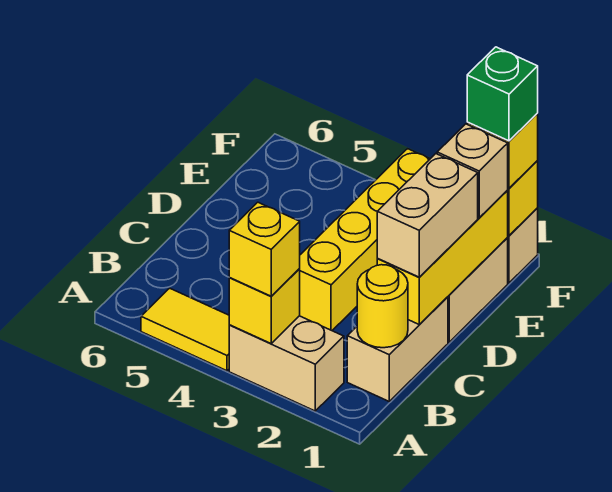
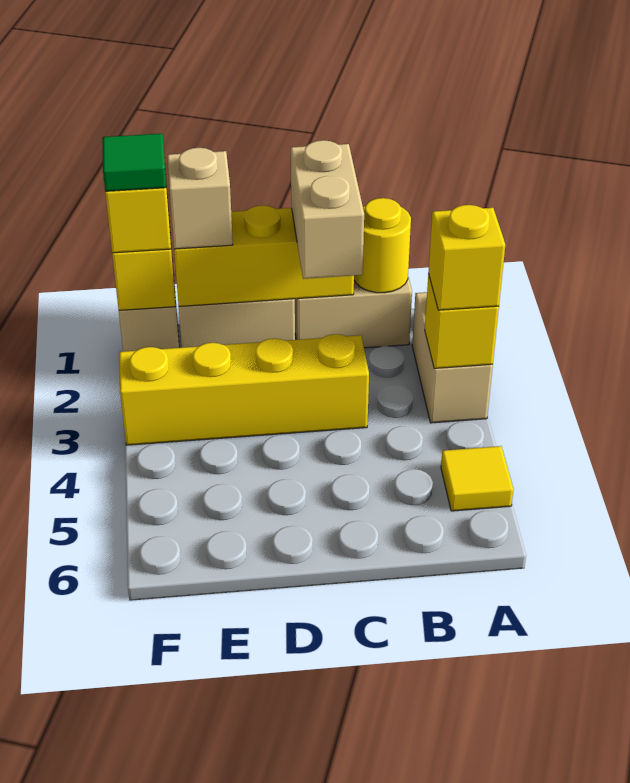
yellow 1x2 tile [141,288,229,371] -> yellow 1x1 tile [441,446,514,511]
tan 1x2 brick [377,154,478,277] -> tan 1x2 brick turned to [291,140,364,279]
green 1x1 brick [467,47,538,141] -> green 1x1 tile [103,134,166,191]

